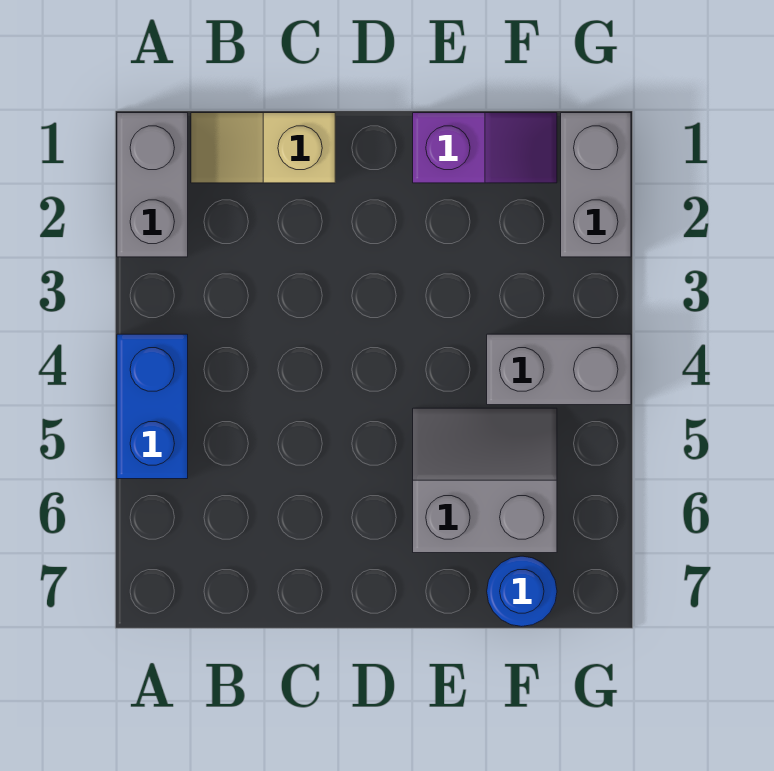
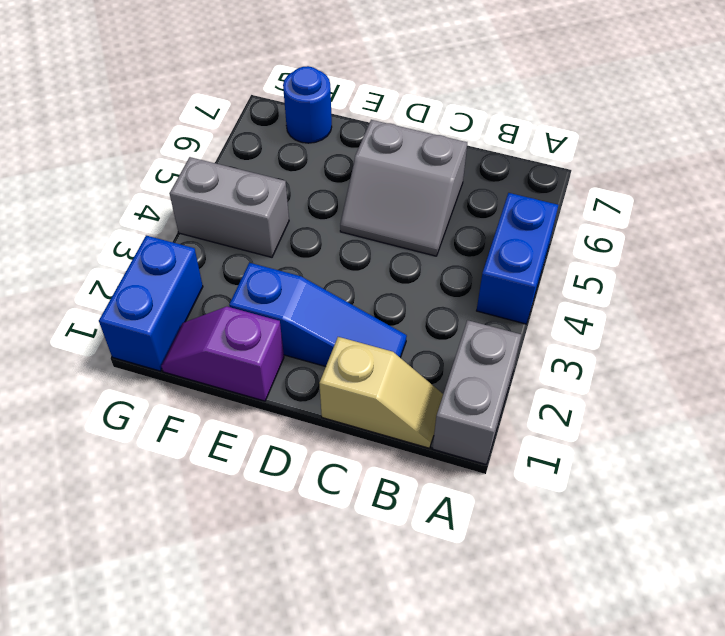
none -> blue 1x3 slope [229,263,407,367]
grey 2x2 slope [413,408,557,553] -> grey 2x2 slope moved to [340,120,467,256]
grey 1x2 brick [561,113,631,257] -> blue 1x2 brick [99,236,203,371]

